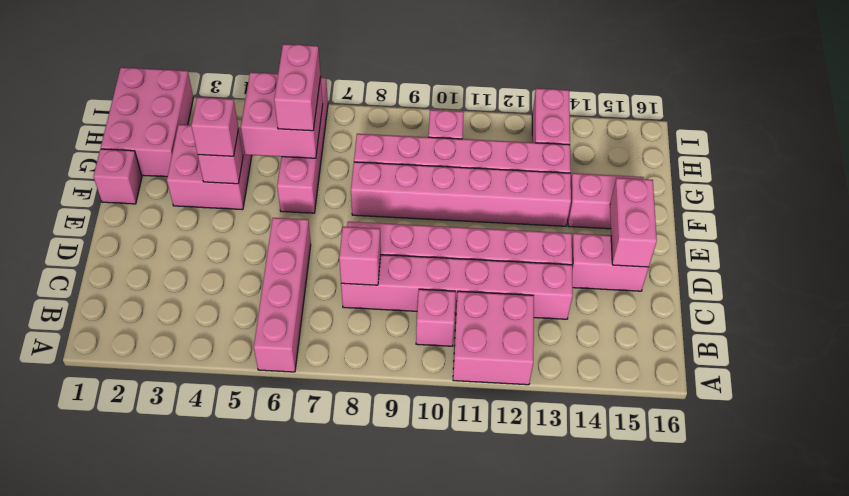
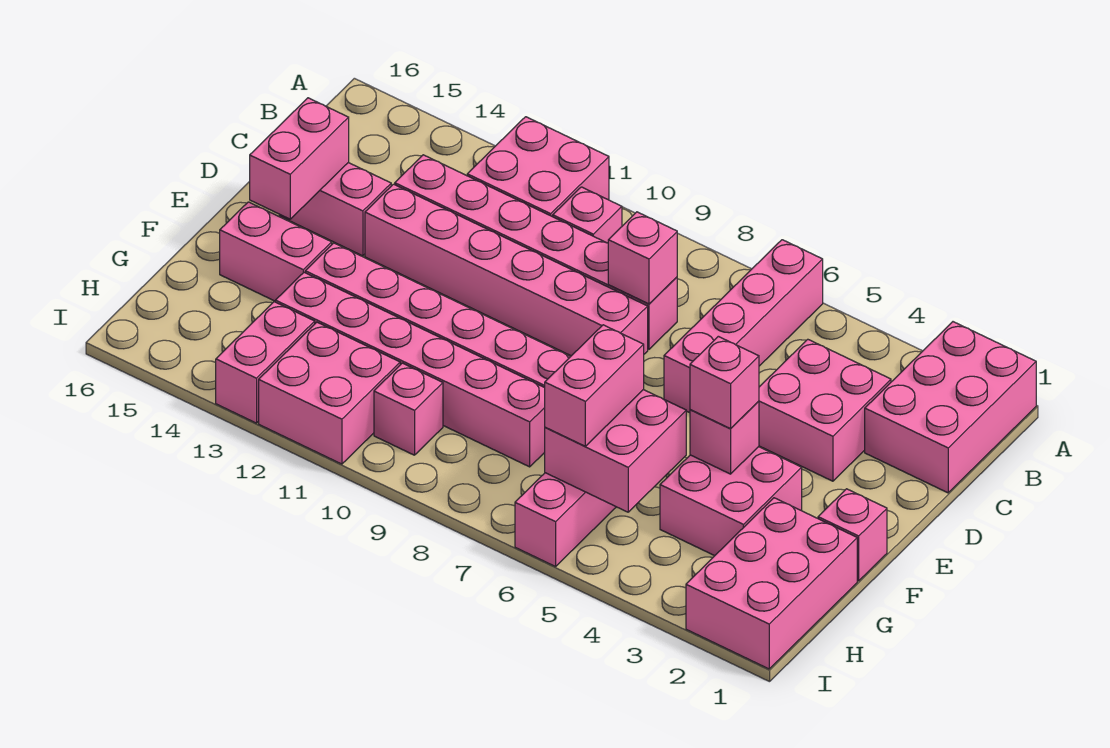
none -> pink 2x3 brick [865,322,1036,493]
none -> pink 2x2 brick [759,339,891,481]
none -> pink 2x2 brick [259,322,400,464]

